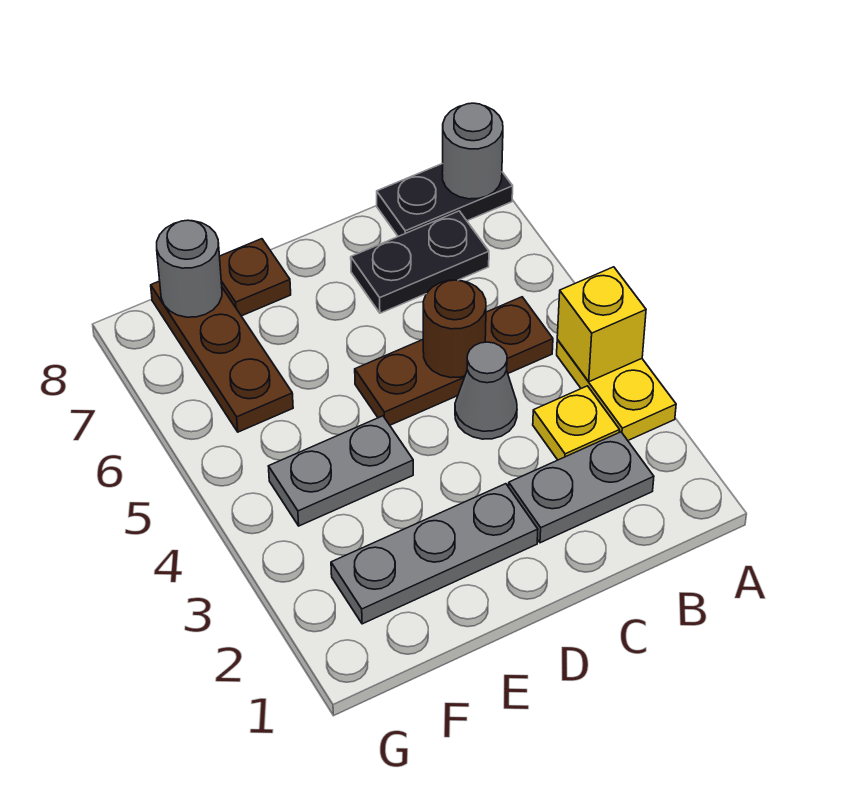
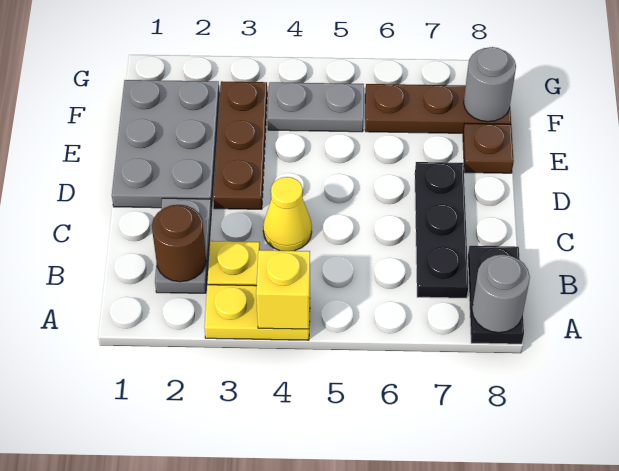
brown 1x3 plate [355,297,553,425] -> brown 1x3 plate moved to [213,81,267,209]
black 1x2 plate [351,211,489,313] -> black 1x3 plate [415,162,468,298]
grey 1x1 cone [455,342,517,439] -> yellow 1x1 cone [263,177,312,251]
brown 1x1 round brick [423,280,486,378] -> brown 1x1 round brick moved to [152,205,206,282]
grey 1x3 plate [331,484,538,624] -> grey 2x3 plate [112,80,219,208]
grey 1x2 plate [268,416,413,526] -> grey 1x2 plate turned to [268,82,364,132]

